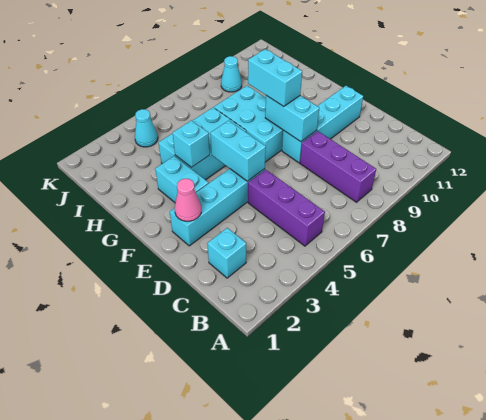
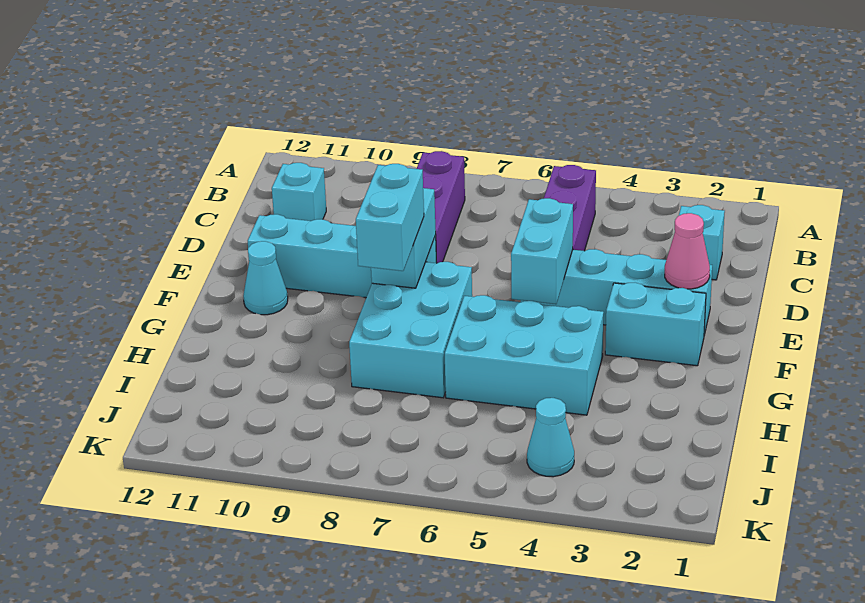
cyan 1x2 brick [155,156,209,203] -> cyan 1x2 brick turned to [605,283,706,366]
cyan 1x1 brick [172,120,210,168] -> cyan 1x1 brick moved to [272,163,326,221]
cyan 1x1 cone [221,56,242,92] -> cyan 1x1 cone moved to [243,241,288,315]

